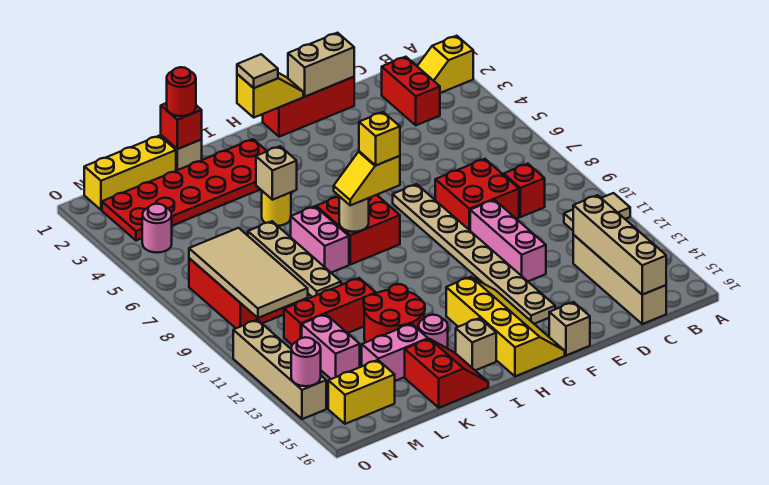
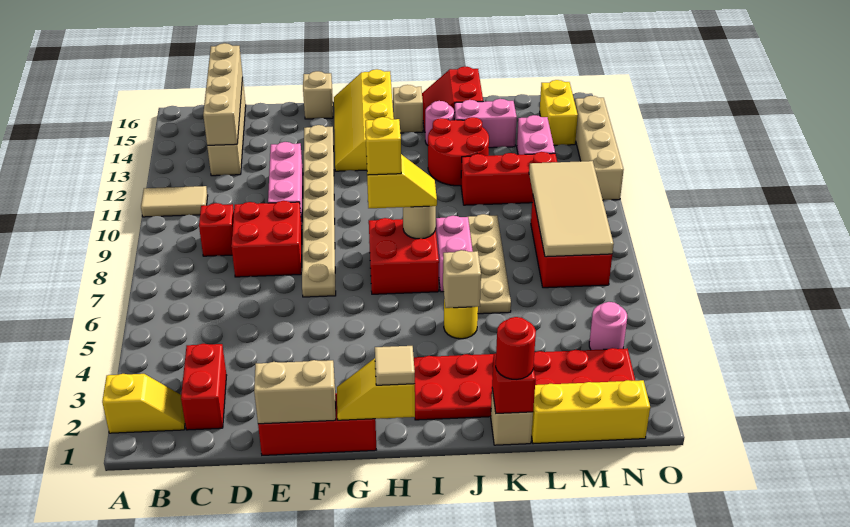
yellow 1x2 brick [328,360,395,424] -> yellow 1x2 brick turned to [540,80,578,145]
pink 1x1 round brick [291,337,321,386] -> none

